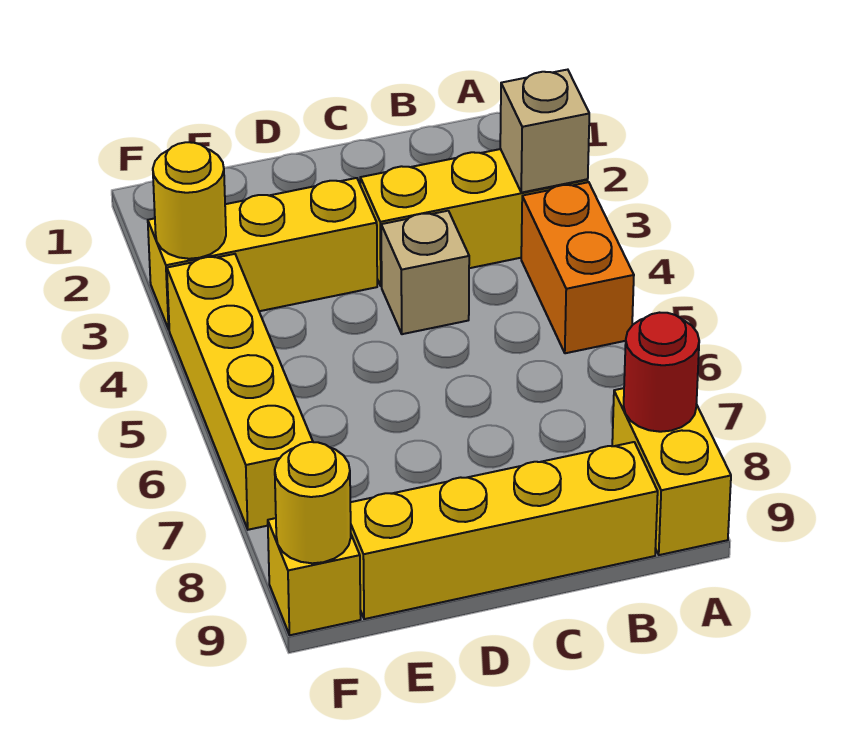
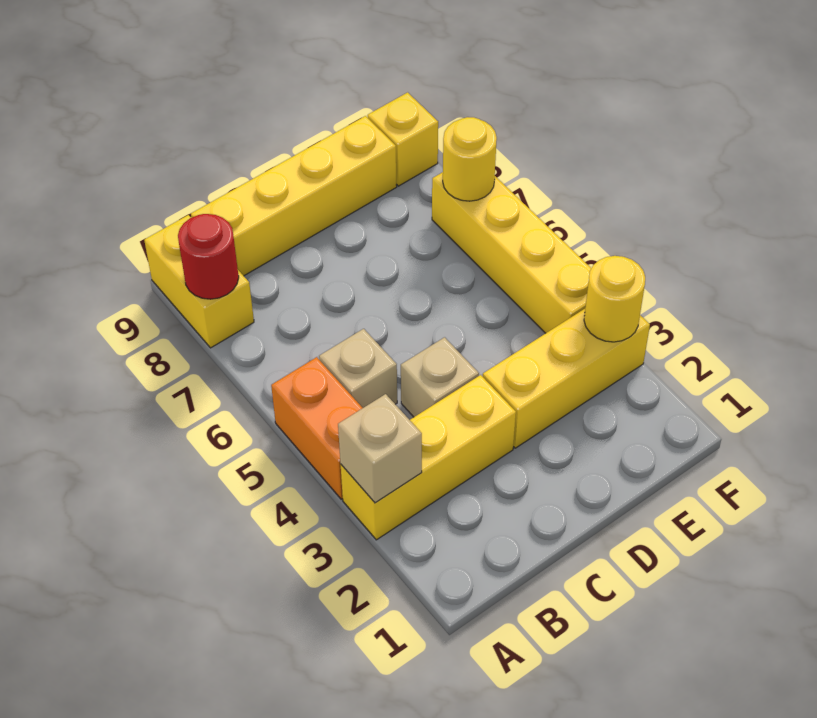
none -> tan 1x1 brick [319,329,397,408]
yellow 1x1 round brick [275,442,351,563] -> yellow 1x1 round brick moved to [443,117,497,201]

